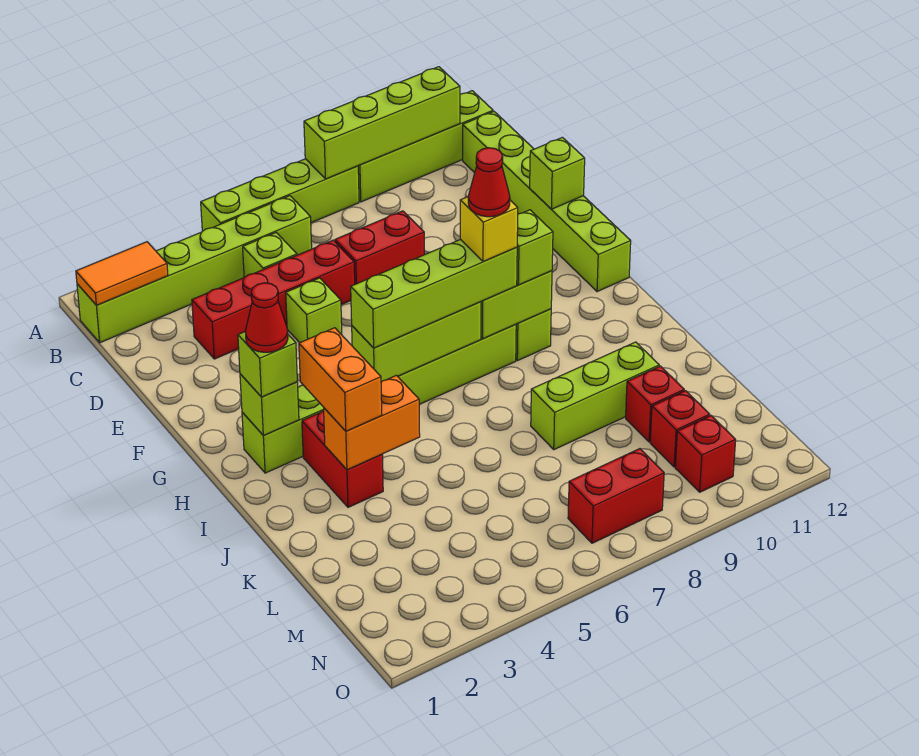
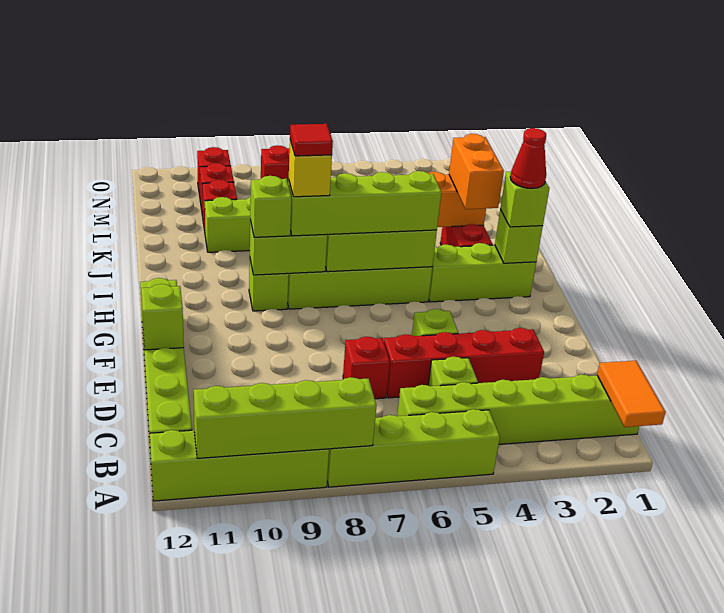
orange 1x2 tile [76,242,168,305] -> orange 1x2 tile turned to [597,361,666,427]
red 1x2 brick [335,211,424,284] -> red 1x1 brick [343,337,390,399]
red 1x1 cone [468,148,510,217] -> red 1x1 tile [290,124,333,156]

